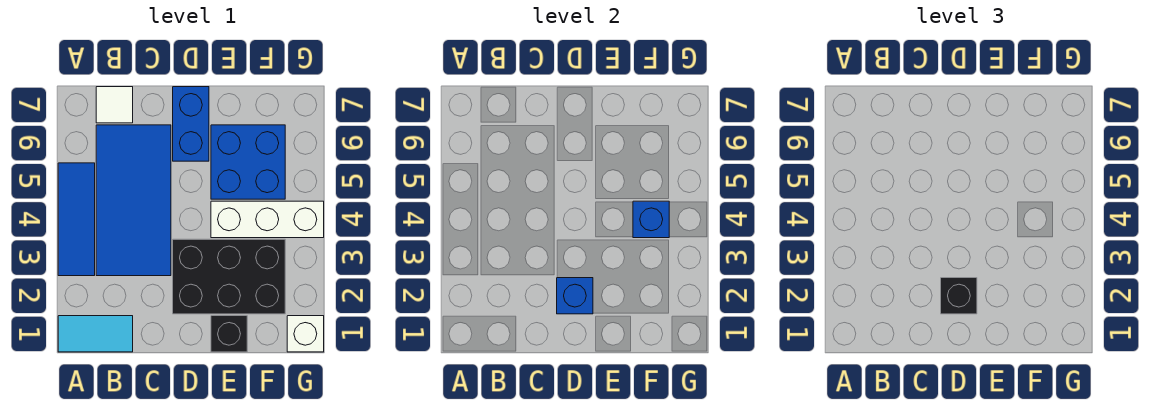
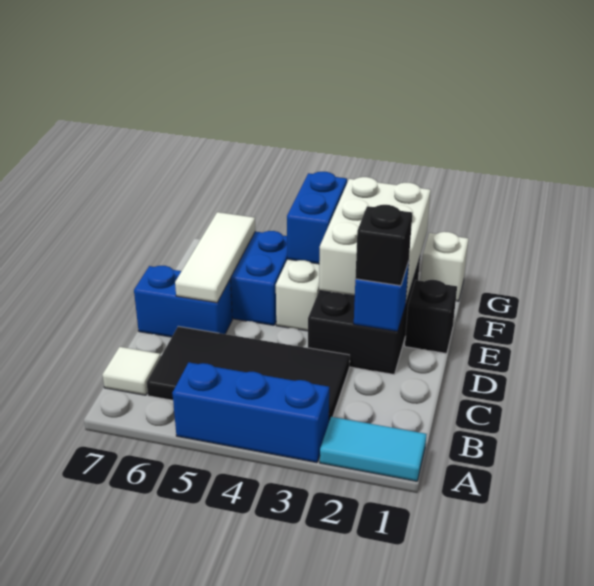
cyan 1x2 tile [58,316,133,352] -> cyan 1x2 tile turned to [320,417,427,481]
blue 1x3 tile [58,163,95,276] -> blue 1x3 brick [172,362,329,463]
blue 2x4 tile [96,125,171,276] -> black 2x4 tile [147,326,350,421]
none -> white 1x3 tile [175,212,255,303]
none -> white 2x3 brick [319,177,431,302]
blue 1x1 brick [633,201,669,238] -> blue 1x2 brick [287,172,347,264]

